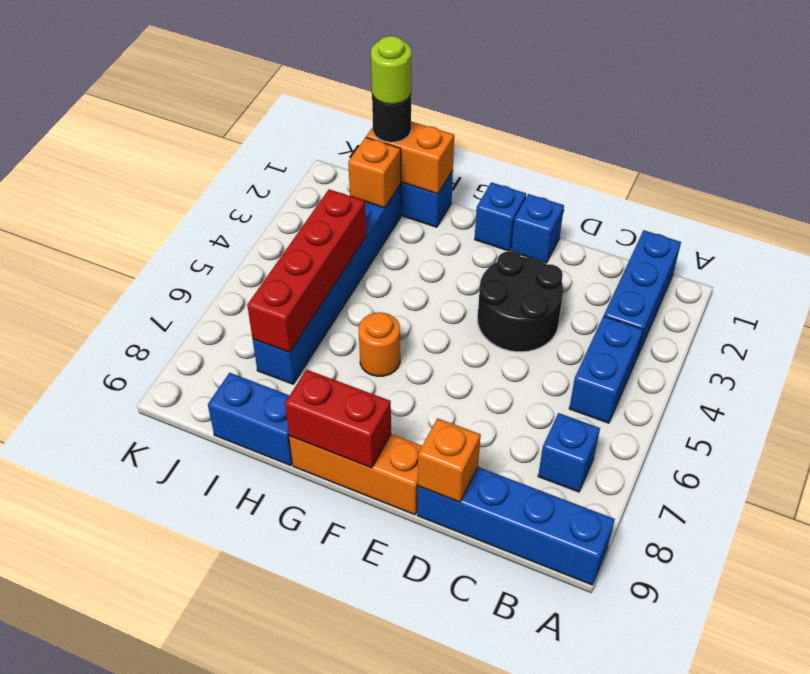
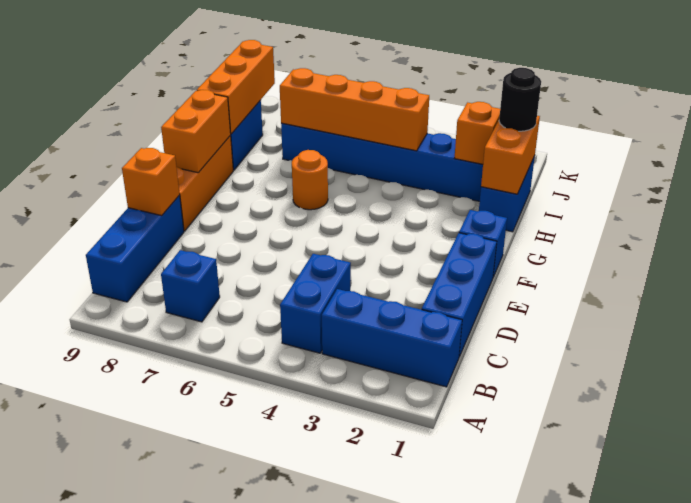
blue 1x4 brick [417,467,615,585] -> blue 1x3 brick [86,195,184,302]
blue 1x2 brick [569,316,643,423] -> blue 1x2 brick turned to [280,254,351,353]
black 2x2 round brick [478,251,563,352] -> none
blue 1x1 brick [511,194,564,263] -> blue 1x3 brick [422,233,497,357]
red 1x2 brick [285,370,391,468] -> orange 1x2 brick [161,90,231,173]
none -> orange 1x3 brick [197,40,275,134]
lime 1x1 round brick [371,36,411,104] -> none
red 1x4 brick [247,189,366,352] -> orange 1x4 brick [280,68,429,151]

